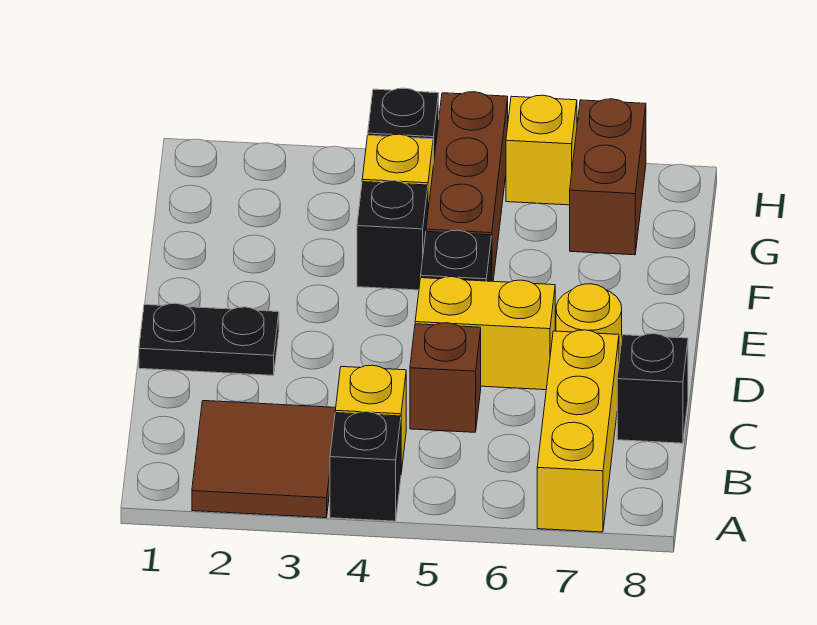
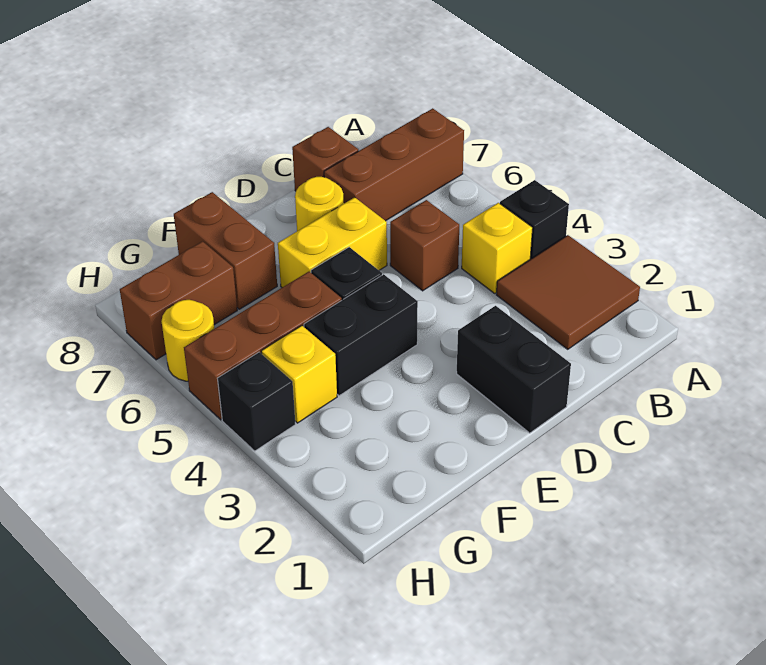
yellow 1x3 brick [537,330,619,532] -> brown 1x3 brick [324,108,464,221]
black 1x1 brick [617,334,688,443] -> brown 1x1 brick [292,127,358,191]
black 1x2 plate [139,303,279,375] -> black 1x2 brick [457,306,571,433]
yellow 1x2 brick [415,277,555,390] -> yellow 1x2 brick turned to [278,197,387,287]
black 1x1 brick [357,181,428,290] -> black 1x2 brick [304,274,418,396]
none -> brown 1x2 brick [174,192,277,309]
yellow 1x1 brick [506,95,577,205] -> yellow 1x1 round brick [161,300,214,381]

